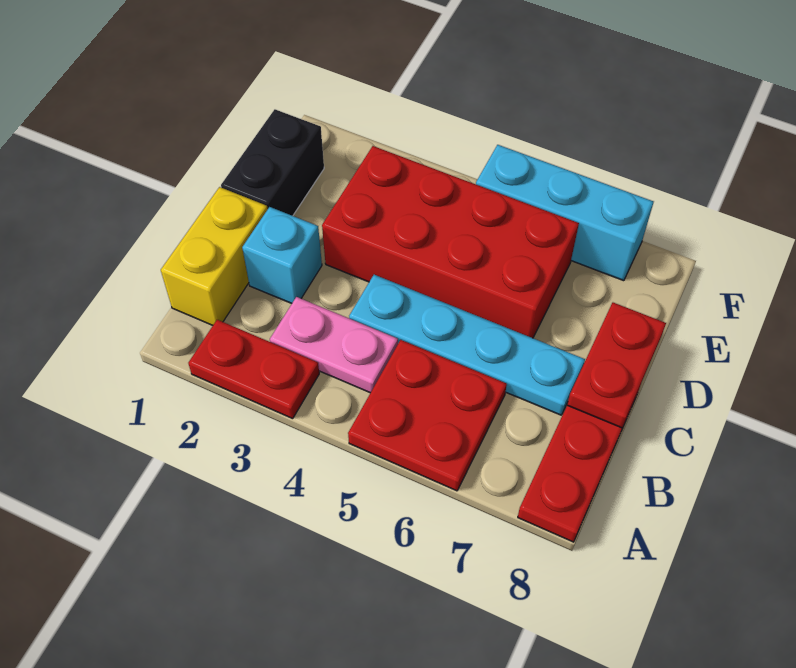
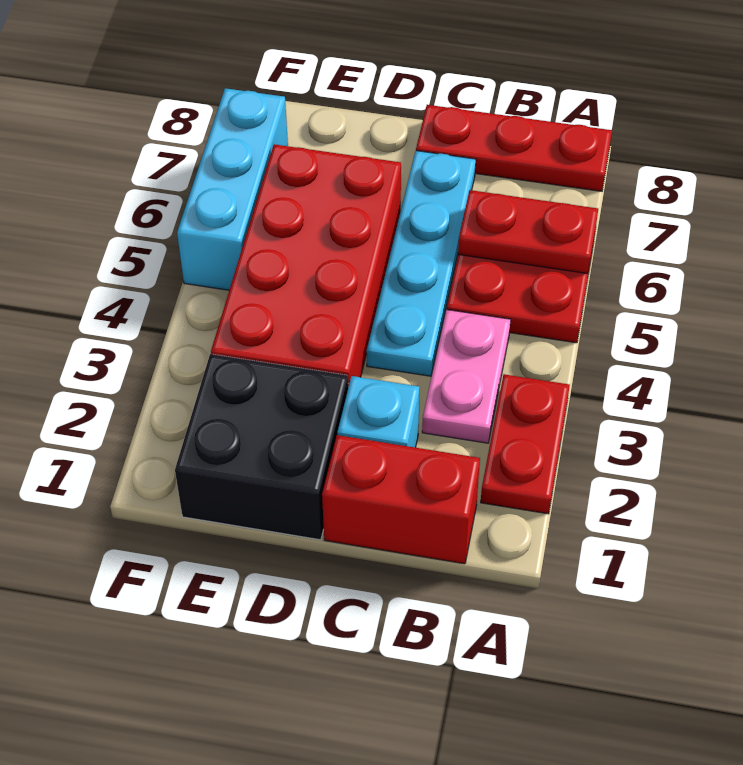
yellow 1x2 brick [161,187,268,325] -> red 1x2 brick [322,435,480,564]
red 1x2 plate [567,303,666,428] -> red 1x2 plate moved to [458,190,598,274]
black 1x2 brick [221,109,324,216] -> black 2x2 brick [175,354,348,540]

